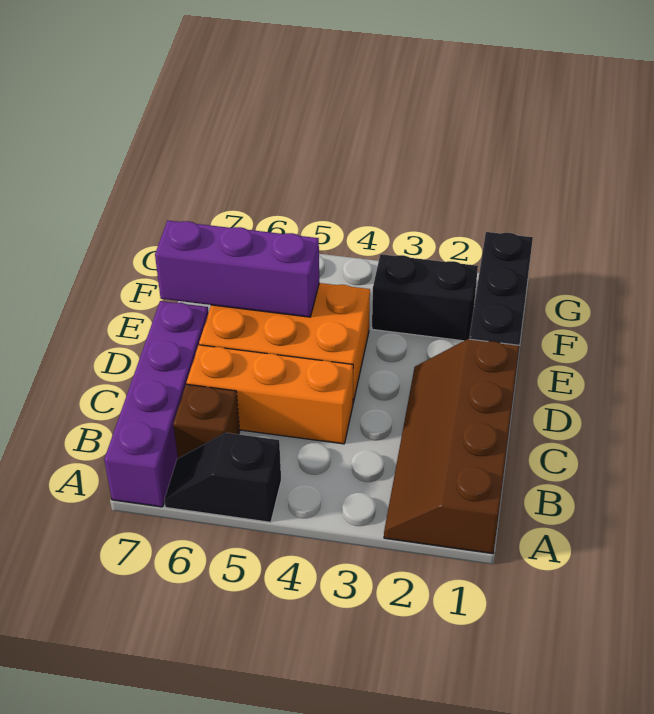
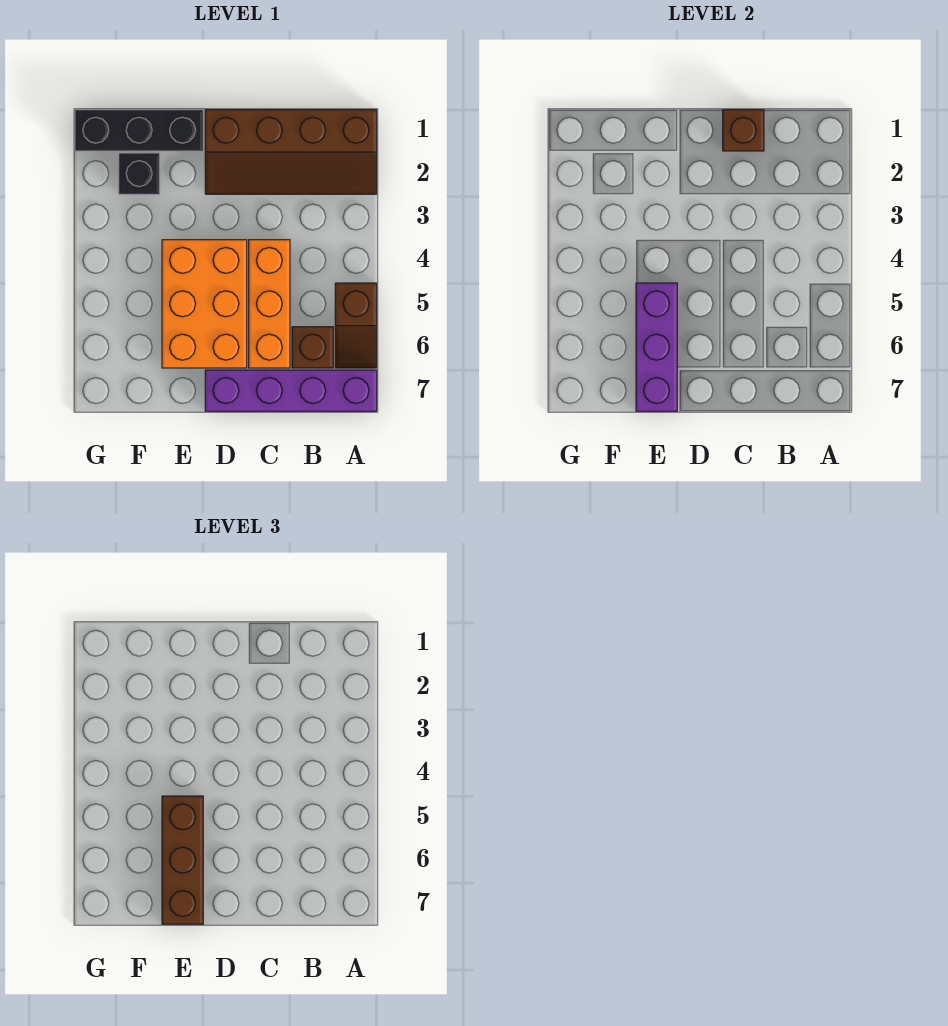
black 1x2 slope [164,433,281,522] -> brown 1x2 slope [335,283,377,368]
none -> brown 1x1 brick [723,110,764,151]
none -> brown 1x3 brick [162,796,203,924]
black 1x2 brick [372,254,478,341] -> black 1x1 brick [119,153,160,194]

